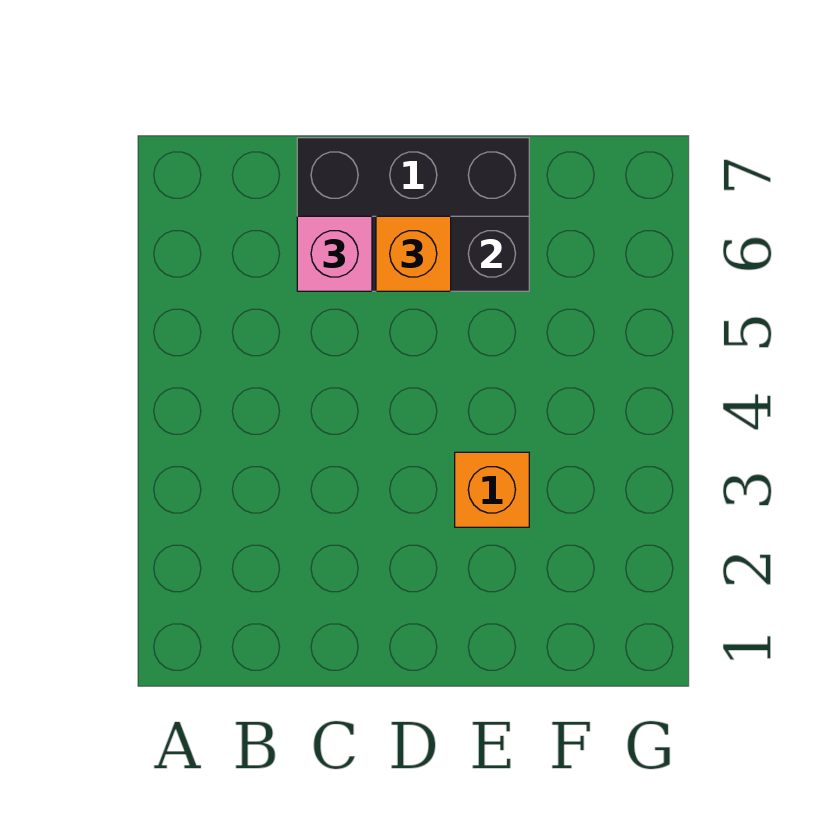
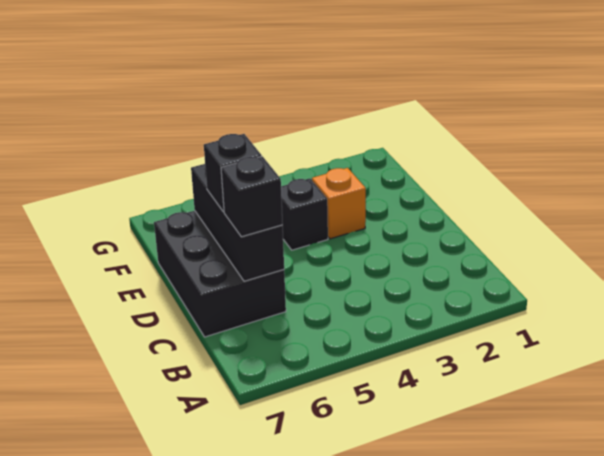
pink 1x1 brick [297,216,372,291] -> black 1x1 brick [221,156,283,237]
orange 1x1 brick [376,216,451,291] -> black 1x1 brick [204,134,262,212]
none -> black 1x1 brick [281,178,328,250]

